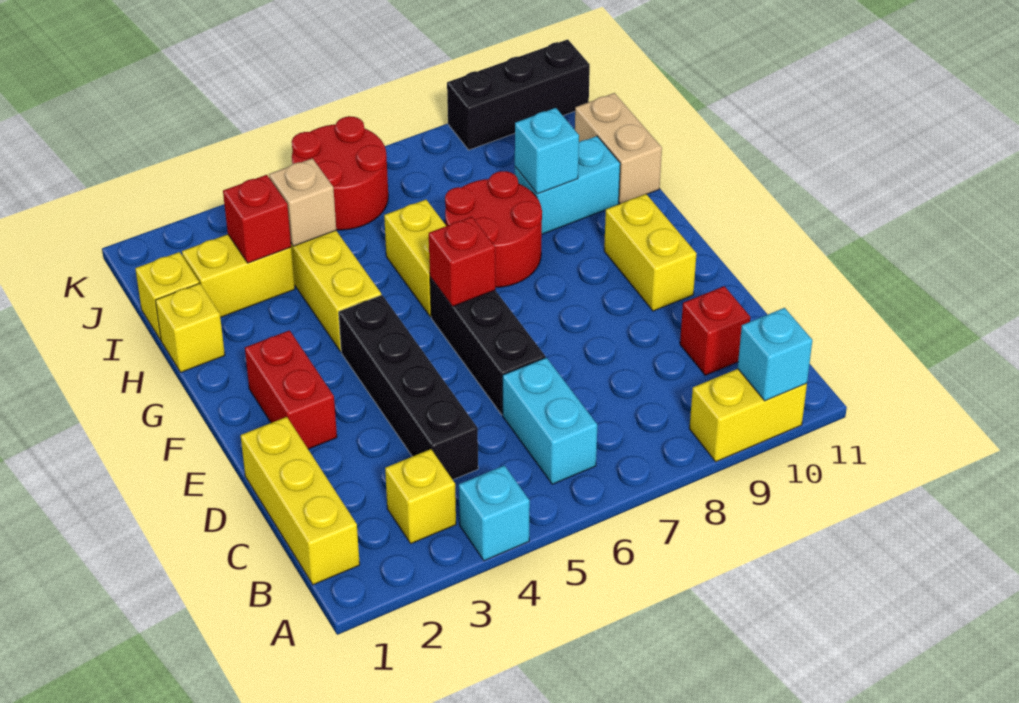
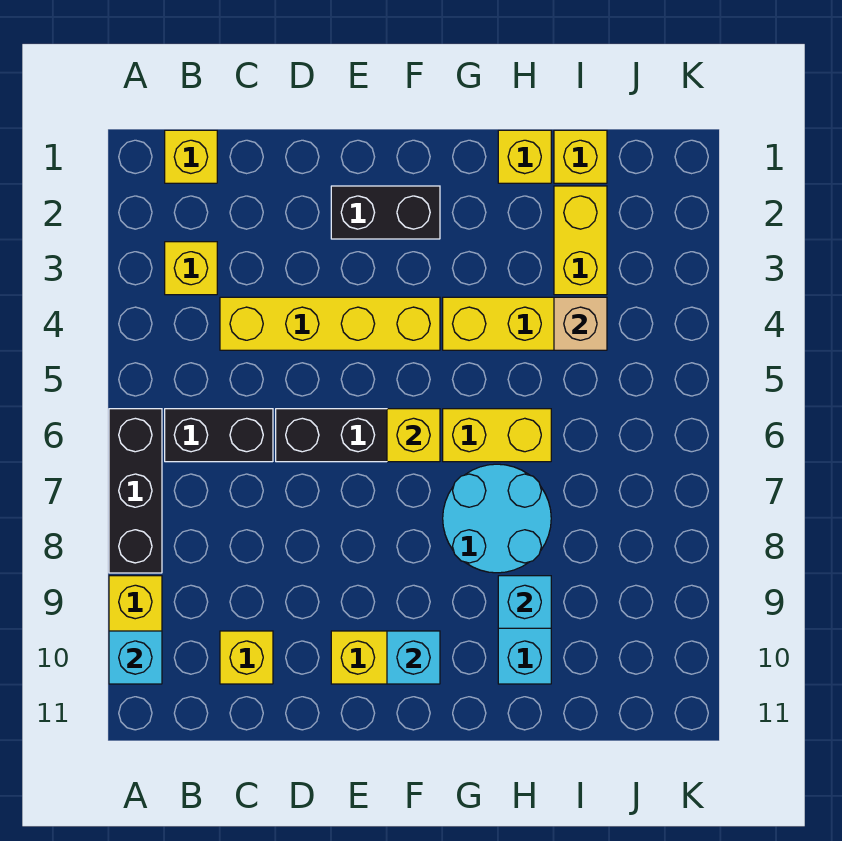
cyan 1x1 brick [459,465,530,561] -> cyan 1x1 brick moved to [387,631,440,684]
yellow 1x3 brick [241,417,360,585] -> yellow 1x1 brick [165,130,217,183]
cyan 1x2 brick [503,358,597,484] -> black 1x2 brick [165,409,273,462]
black 1x4 brick [339,295,478,480] -> yellow 1x4 brick [220,297,440,350]
red 1x1 brick [680,286,750,375] -> yellow 1x1 brick [220,631,273,684]
red 1x2 brick [245,330,337,449] -> black 1x2 brick [331,186,440,239]
red 1x1 brick [429,217,495,306] -> yellow 1x1 brick [387,409,440,462]
red 2x2 round brick [445,171,542,288] -> cyan 2x2 round brick [443,464,551,573]
tan 1x2 brick [575,93,662,204] -> none
red 1x1 brick [223,175,291,263] -> none
red 2x2 round brick [292,116,388,230] -> none
black 1x3 brick [447,39,590,150] -> black 1x3 brick moved to [109,409,162,573]

